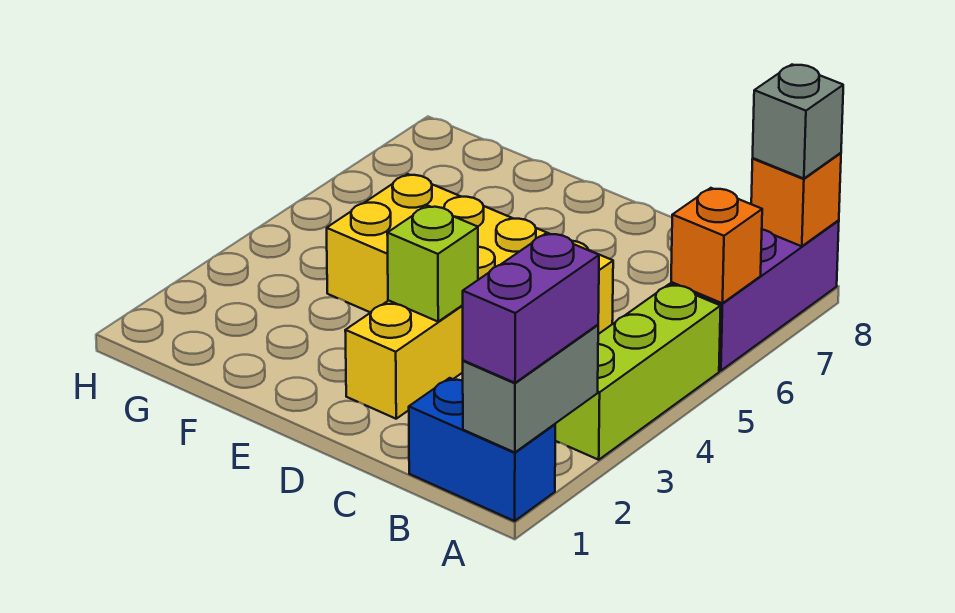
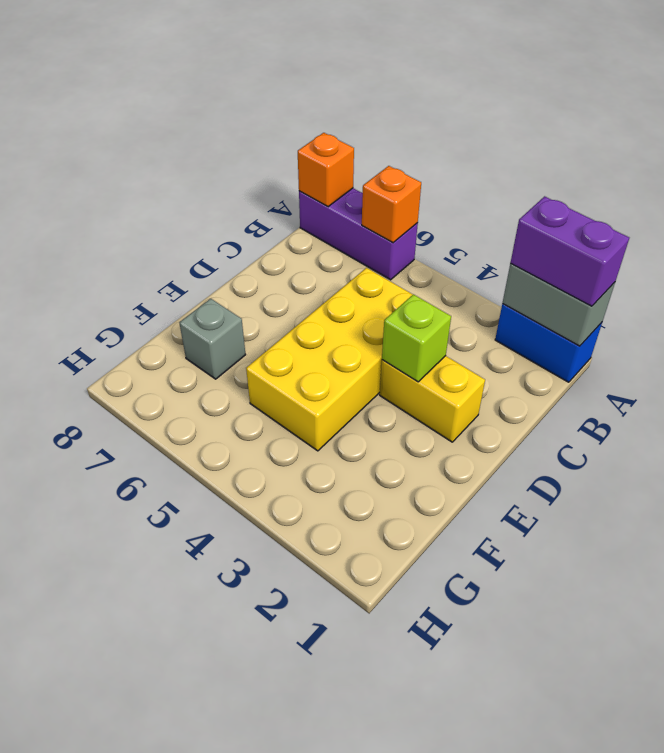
blue 1x2 brick [409,378,555,521] -> blue 1x2 brick turned to [495,304,602,382]
lime 1x3 brick [555,284,721,460] -> none
grey 1x1 brick [753,65,843,179] -> grey 1x1 brick moved to [179,299,246,379]

